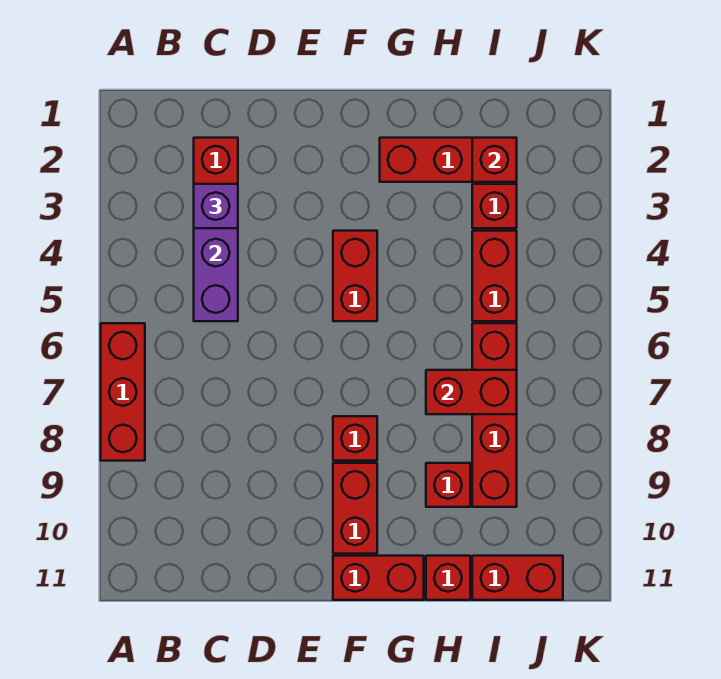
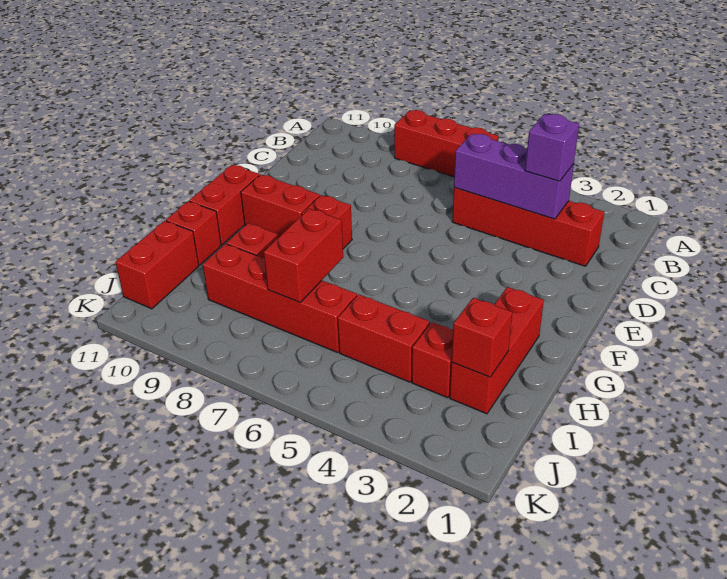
red 1x2 brick [333,231,377,321] -> none

